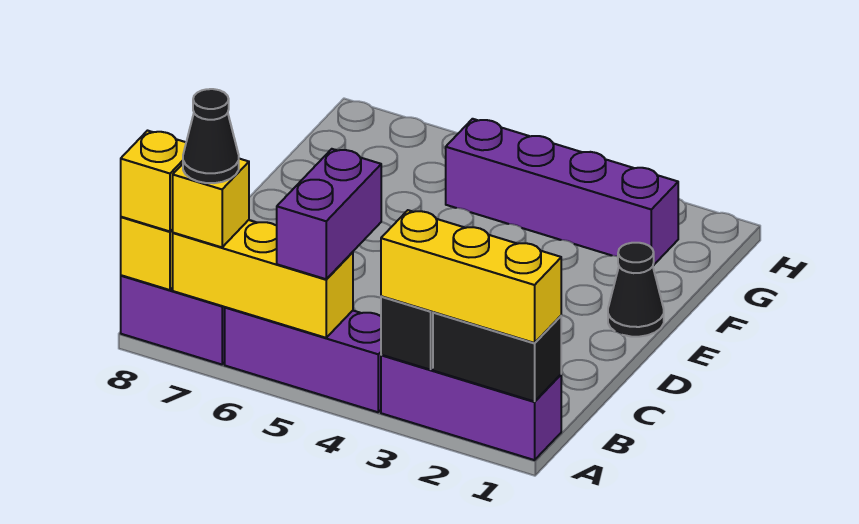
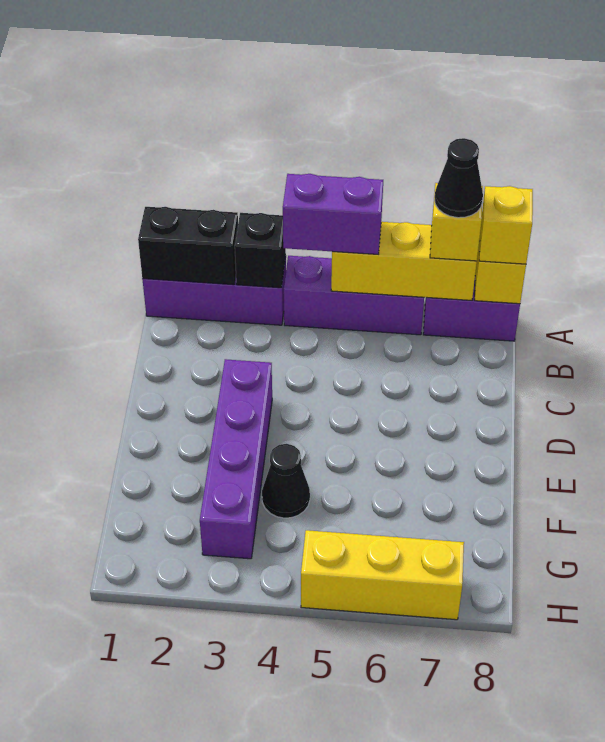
yellow 1x3 brick [381,210,561,343] -> yellow 1x3 brick moved to [301,530,464,620]
purple 1x2 brick [277,149,381,279] -> purple 1x2 brick turned to [283,174,383,254]
black 1x1 cone [608,243,664,337] -> black 1x1 cone moved to [262,444,310,518]
purple 1x4 brick [446,119,678,266] -> purple 1x4 brick turned to [200,359,272,559]

